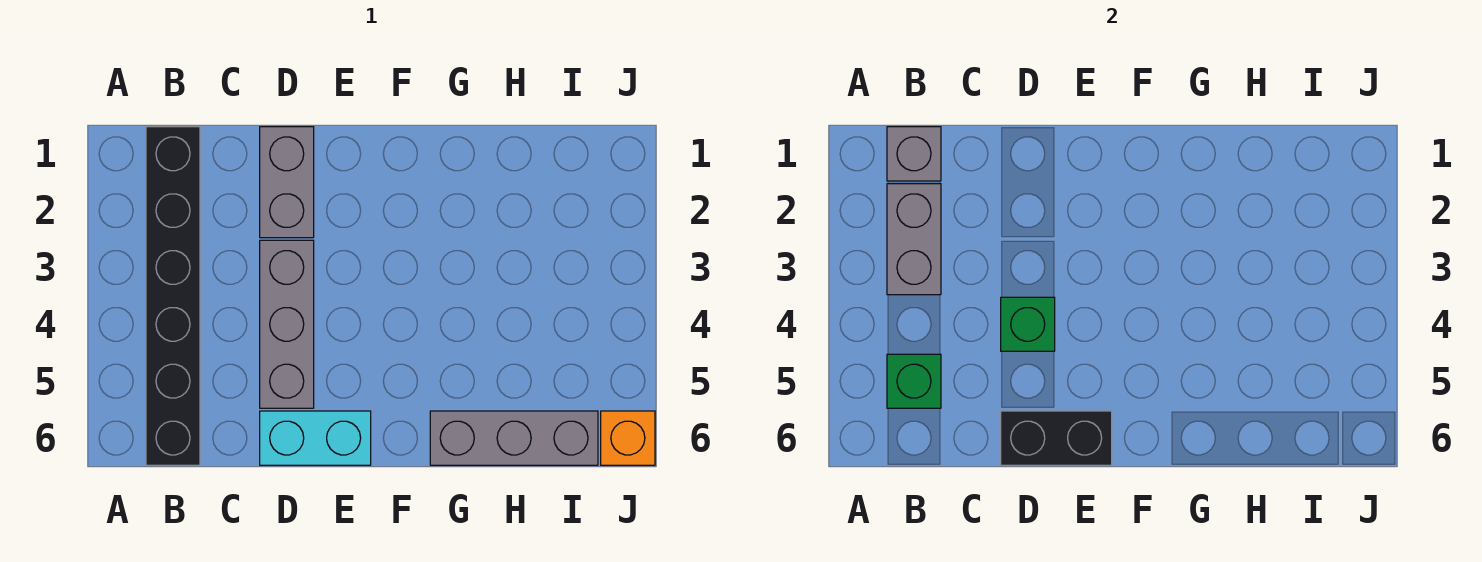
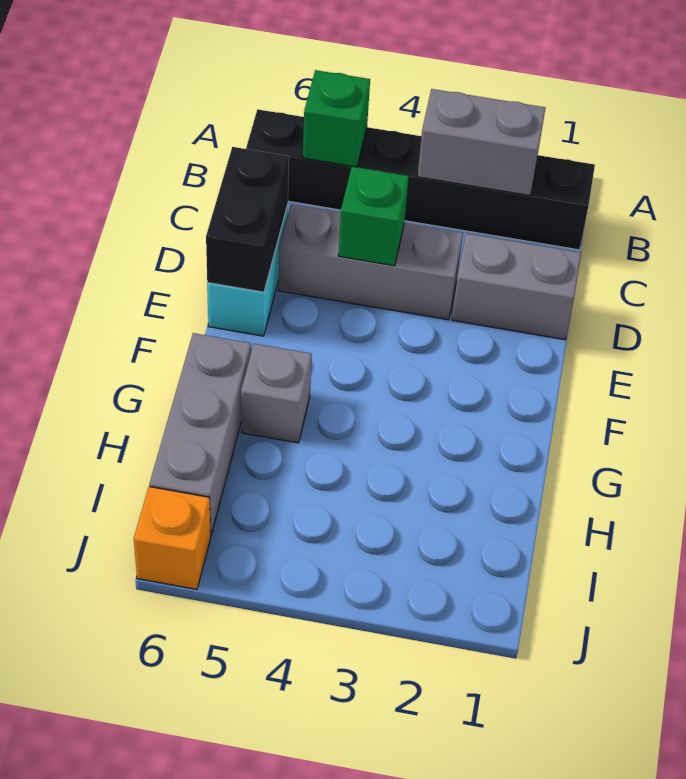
grey 1x1 brick [887,127,941,181] -> grey 1x1 brick moved to [241,344,312,443]

